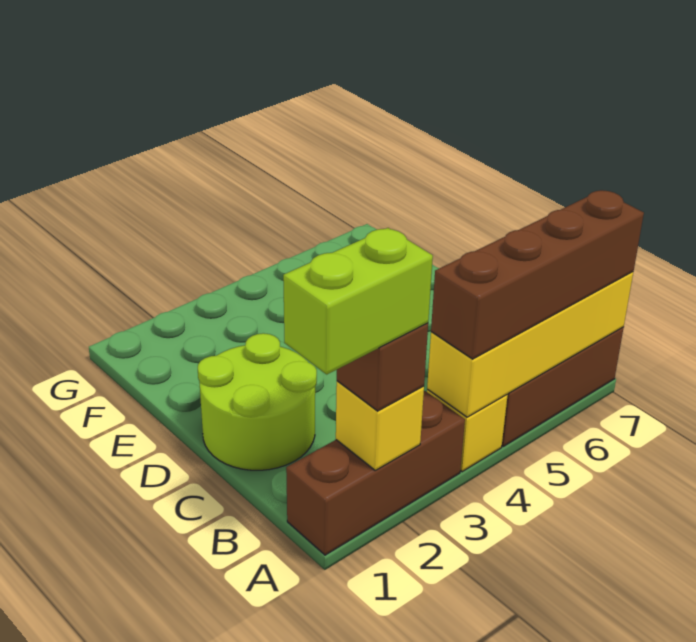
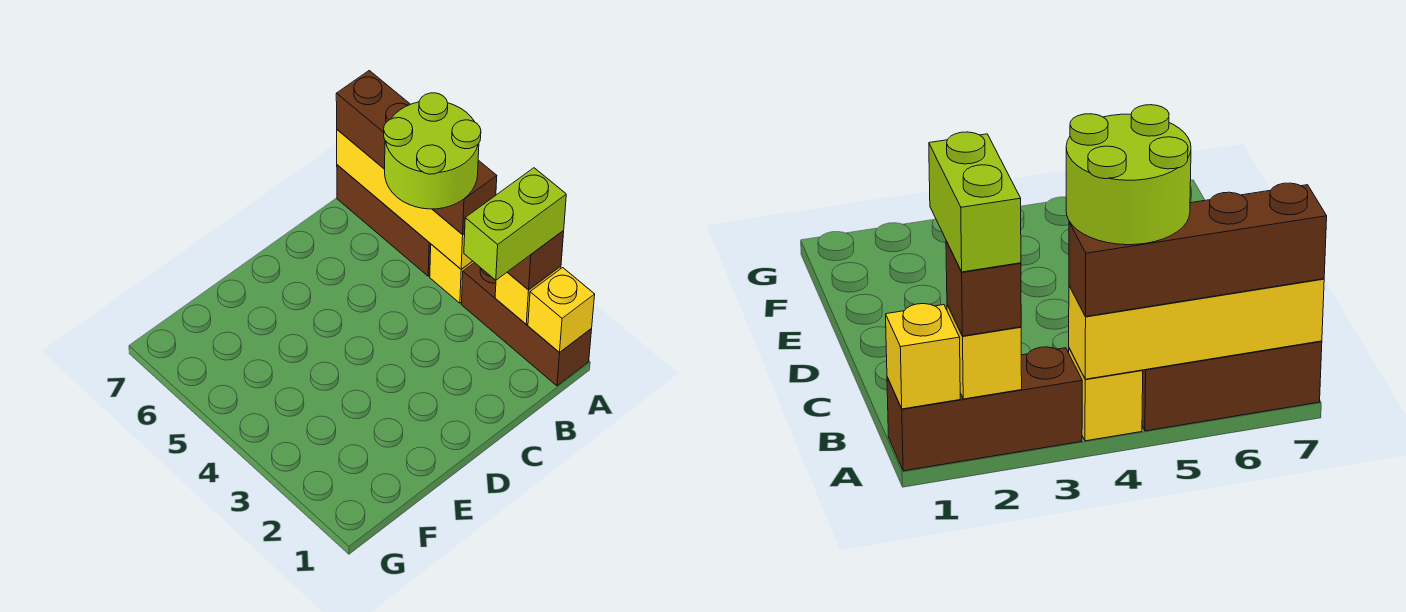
none -> yellow 1x1 brick [528,268,595,353]
lime 1x2 brick [283,228,433,374] -> lime 1x2 brick turned to [464,168,566,280]
lime 2x2 round brick [198,333,317,470] -> lime 2x2 round brick moved to [384,93,481,209]

